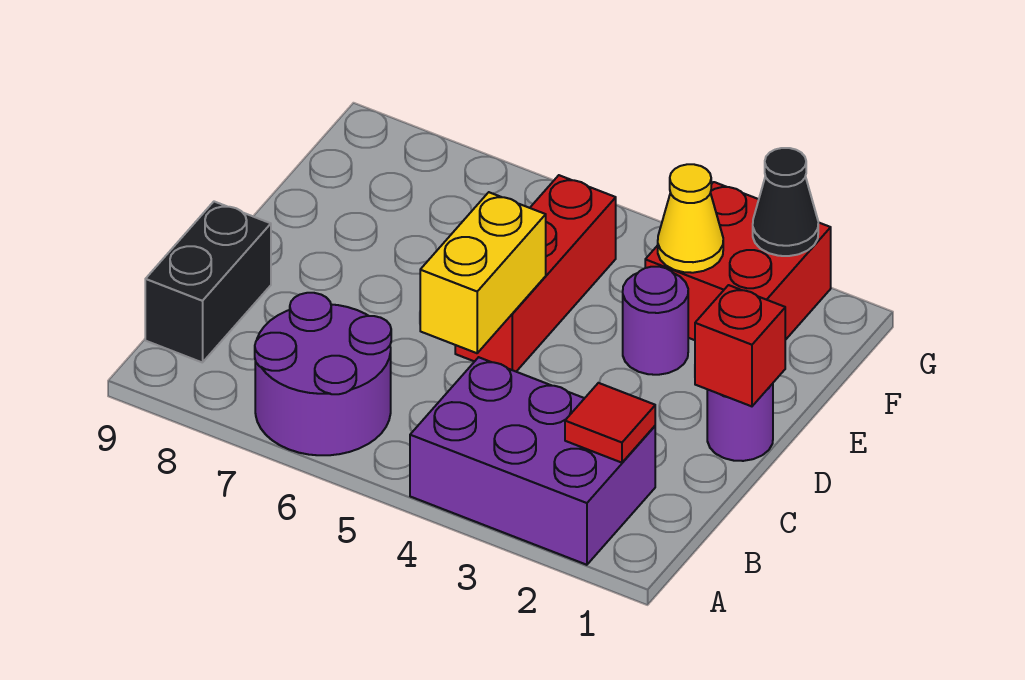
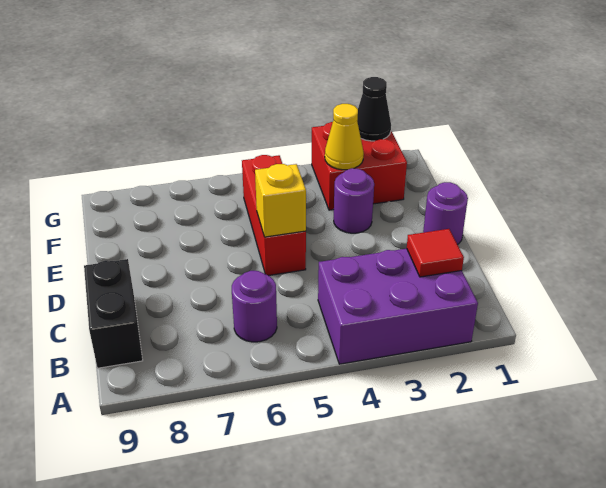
purple 2x2 round brick [255,293,391,455] -> purple 1x1 round brick [232,271,277,342]
yellow 1x2 brick [420,192,546,353] -> yellow 1x1 brick [255,164,306,237]
red 1x1 brick [695,285,785,406] -> none

